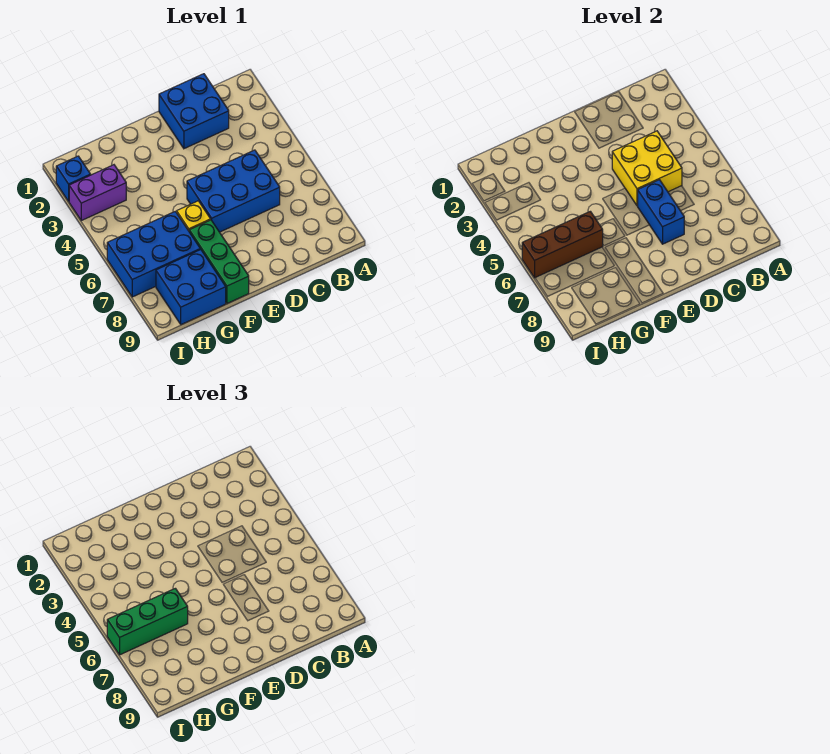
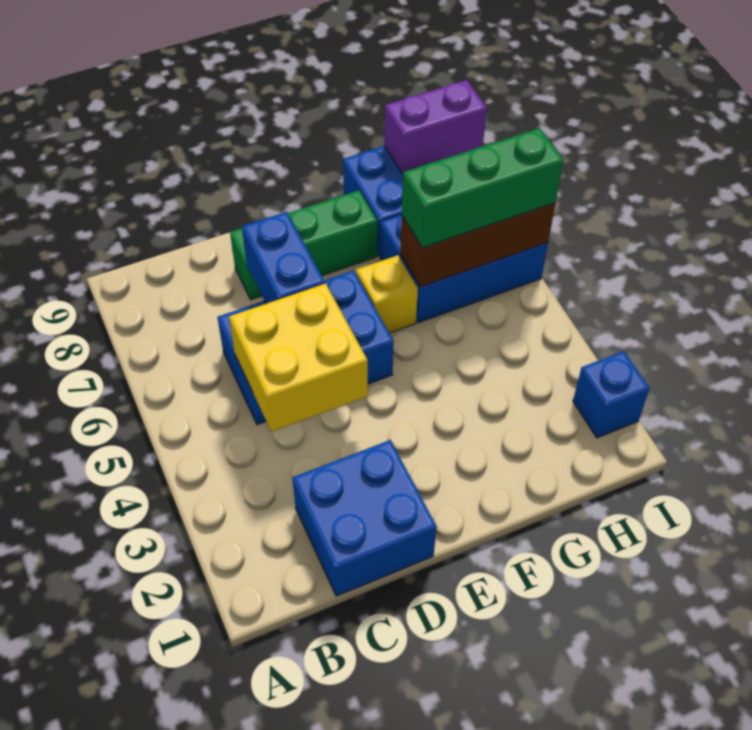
green 1x3 brick [189,220,249,303] -> green 1x3 brick turned to [230,190,377,300]
purple 1x2 brick [69,165,126,221] -> purple 1x2 brick moved to [384,80,487,174]

